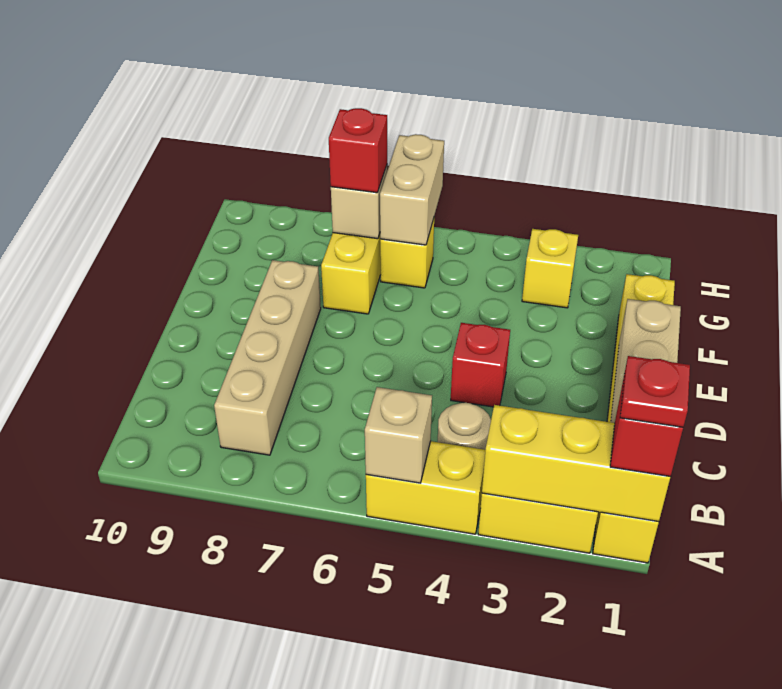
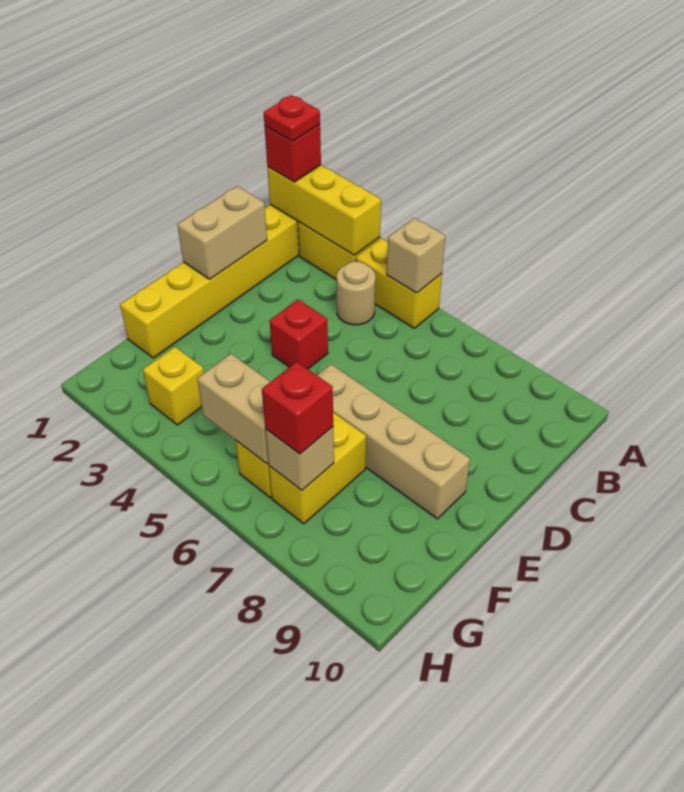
tan 1x4 brick [214,260,321,455] -> tan 1x4 brick turned to [317,364,470,519]
tan 1x2 brick [380,134,444,245] -> tan 1x2 brick turned to [197,354,270,464]

